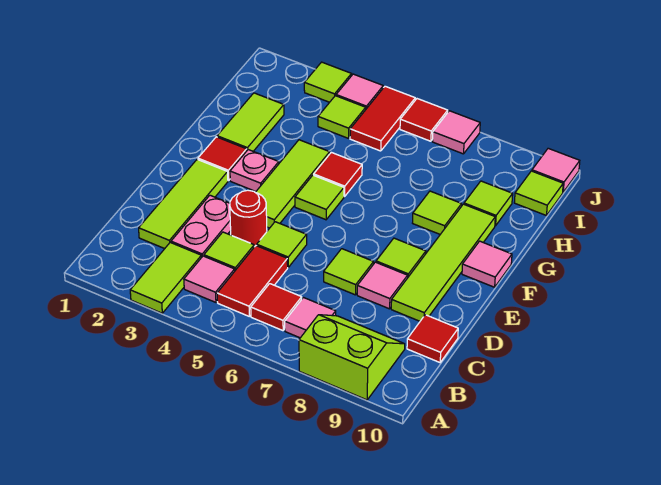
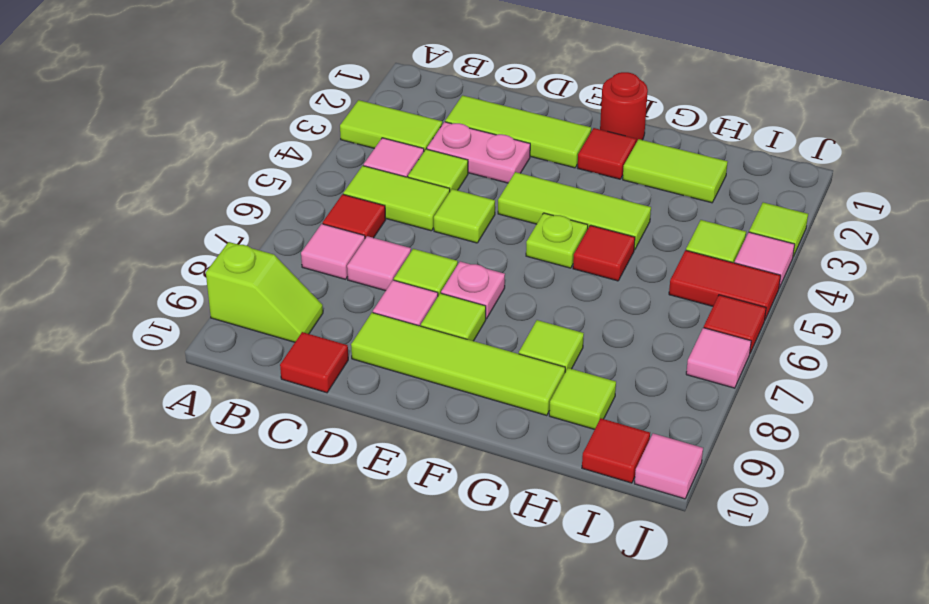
lime 2x2 slope [299,315,405,400] -> lime 1x2 slope [206,242,323,342]
red 1x2 tile [217,246,288,316] -> lime 1x2 tile [343,166,450,231]
red 1x1 round brick [230,190,267,247] -> red 1x1 round brick moved to [600,72,648,143]
pink 1x1 plate [230,150,279,191] -> pink 1x1 plate moved to [441,262,505,319]
lime 1x1 tile [295,175,344,220] -> lime 1x1 plate [526,213,588,268]
pink 1x1 tile [462,241,512,287] -> pink 1x1 tile moved to [347,236,411,291]
lime 1x1 tile [514,171,563,216] -> red 1x1 tile [582,418,650,483]

